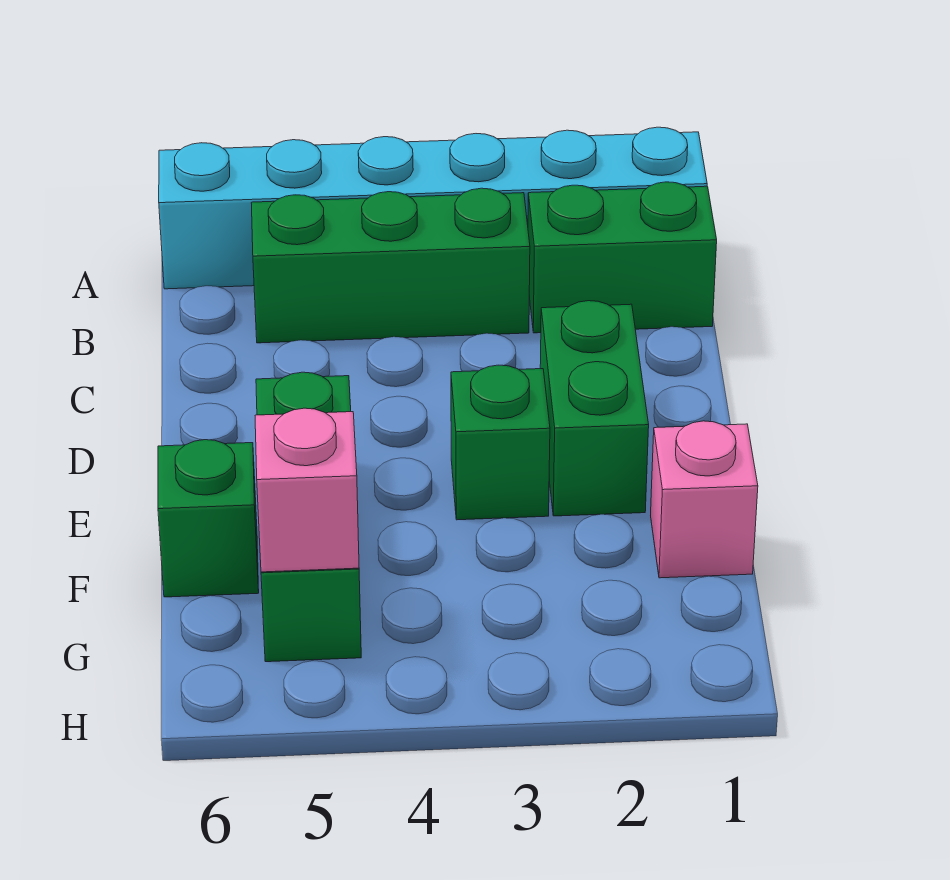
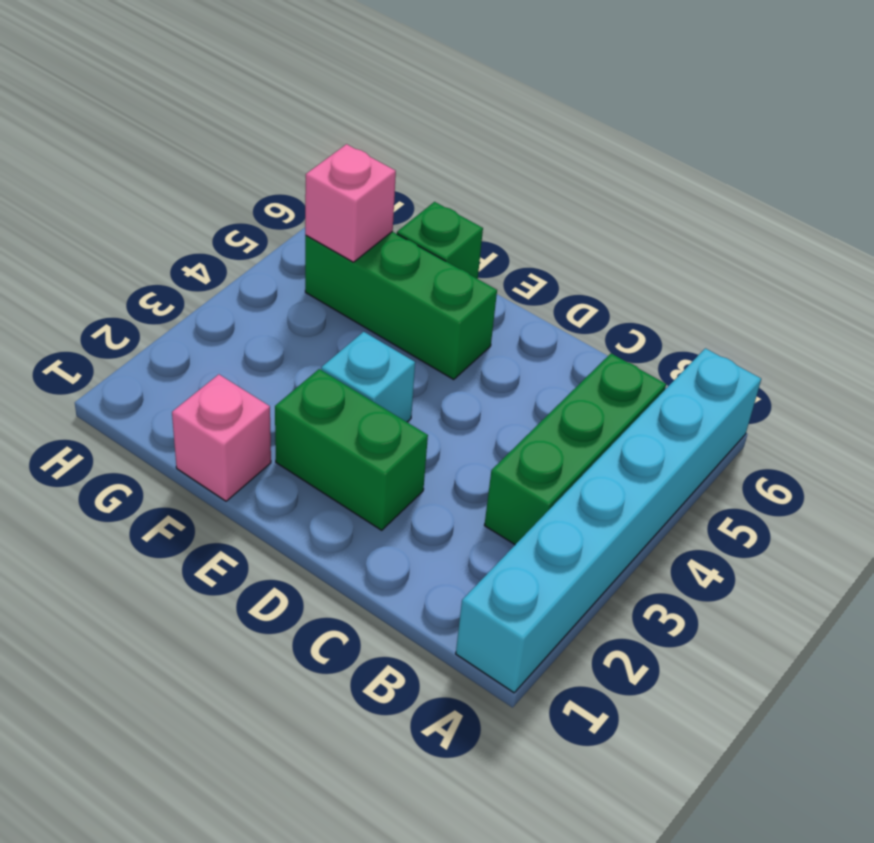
green 1x2 brick [528,182,717,333] -> none
green 1x1 brick [451,365,550,520] -> cyan 1x1 brick [321,332,415,422]

